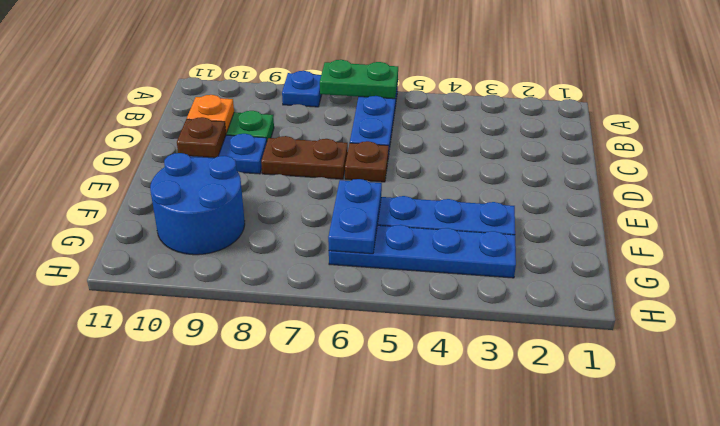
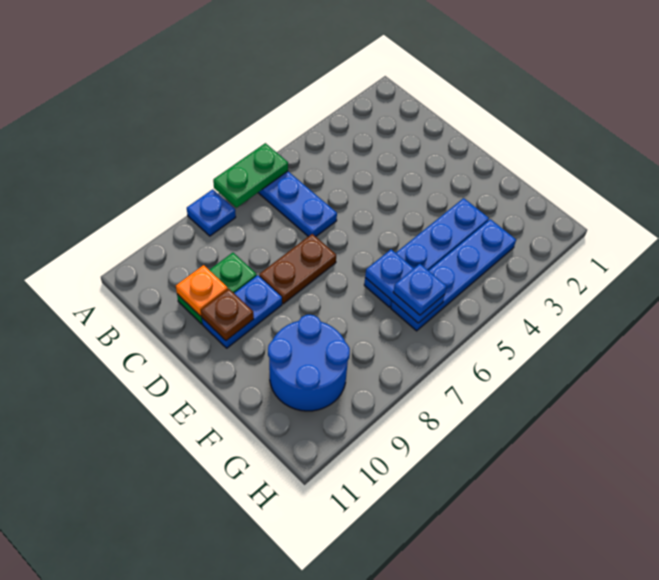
brown 1x1 plate [345,141,389,182] -> none
none -> blue 1x1 plate [393,264,447,315]

